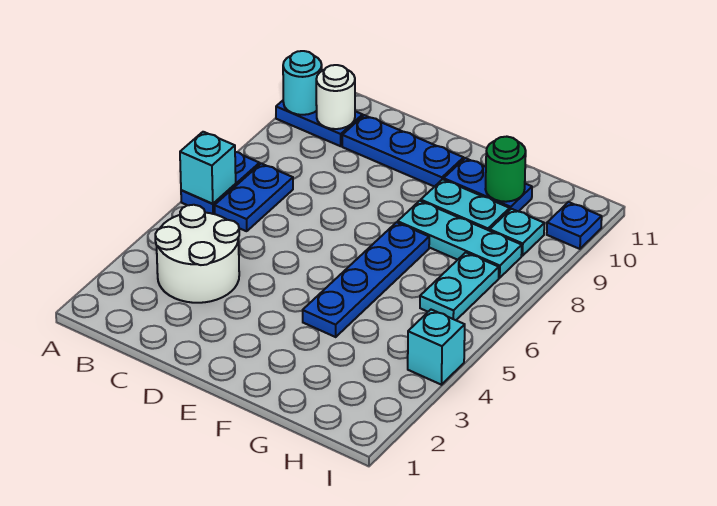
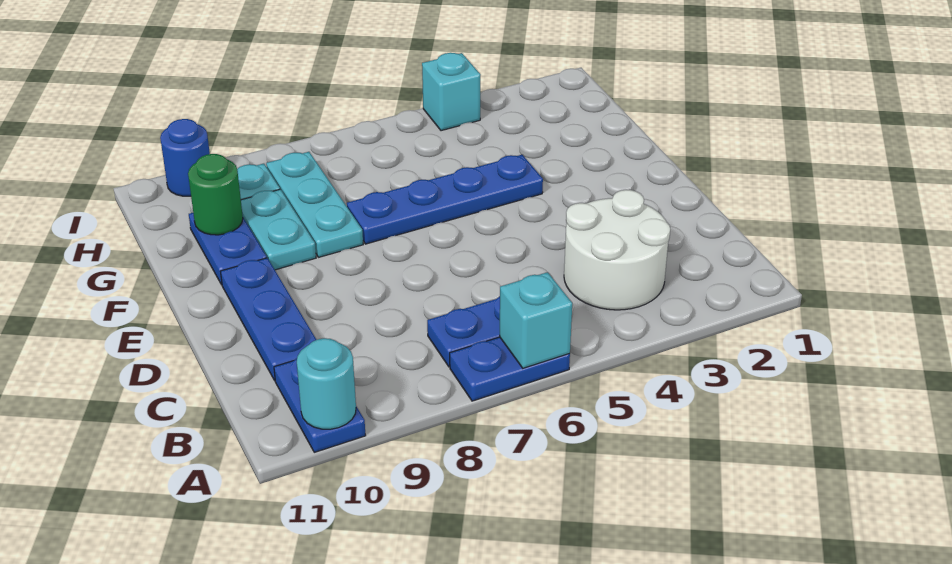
white 1x1 round brick [316,65,355,129] -> none
cyan 1x2 plate [420,252,499,320] -> none
blue 1x1 plate [547,202,602,249] -> blue 1x1 round brick [160,119,210,196]

